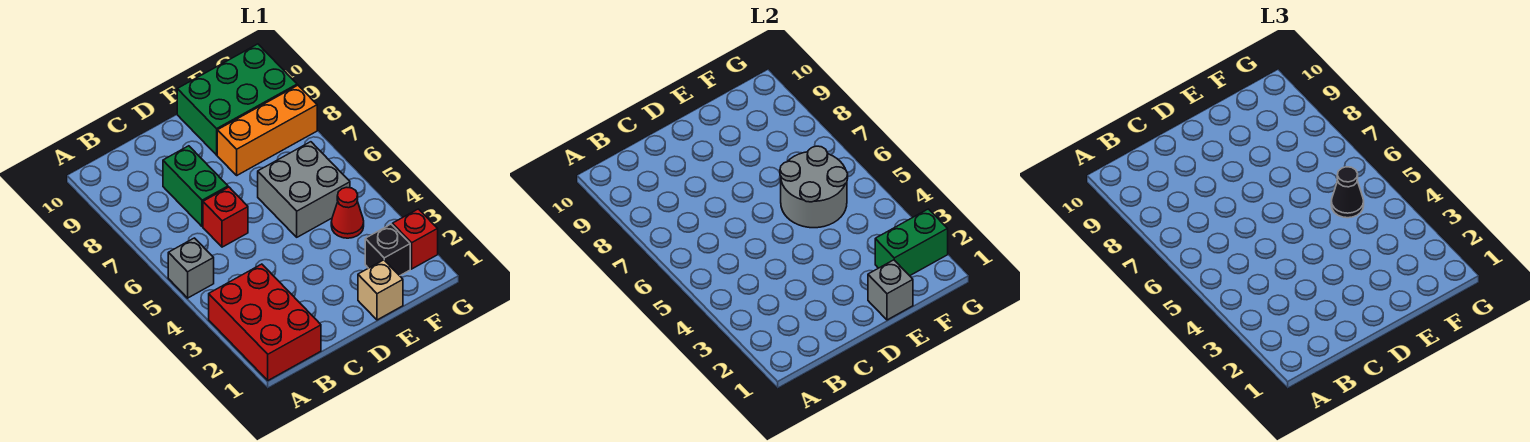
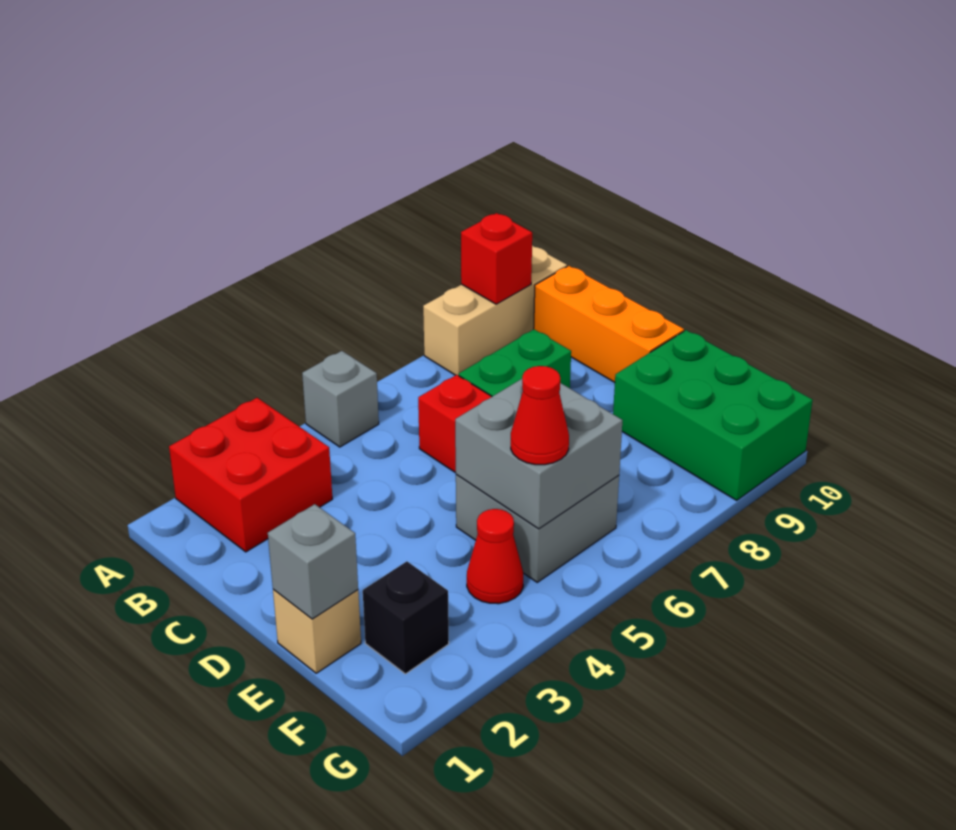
red 2x3 brick [209,264,321,380] -> red 2x2 brick [169,398,332,552]
none -> tan 1x3 brick [423,246,567,376]
grey 2x2 round brick [780,146,848,228] -> grey 2x2 brick [455,379,623,529]
orange 1x3 brick [217,85,317,175] -> orange 1x3 brick moved to [534,266,684,382]
green 1x2 brick [875,209,948,276] -> none
black 1x1 cone [1331,167,1364,218] -> red 1x1 cone [511,366,569,465]
red 1x1 brick [392,209,438,269] -> red 1x1 brick moved to [461,213,532,304]

